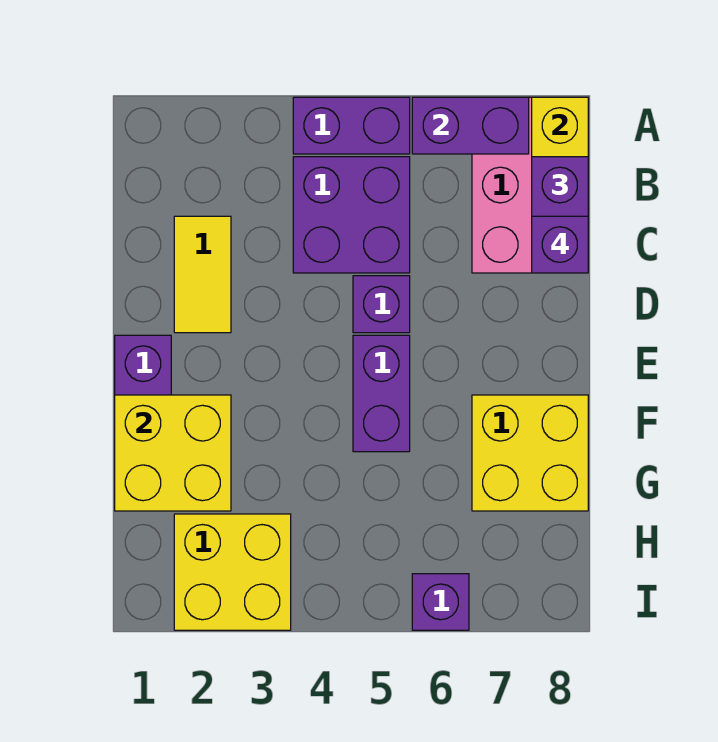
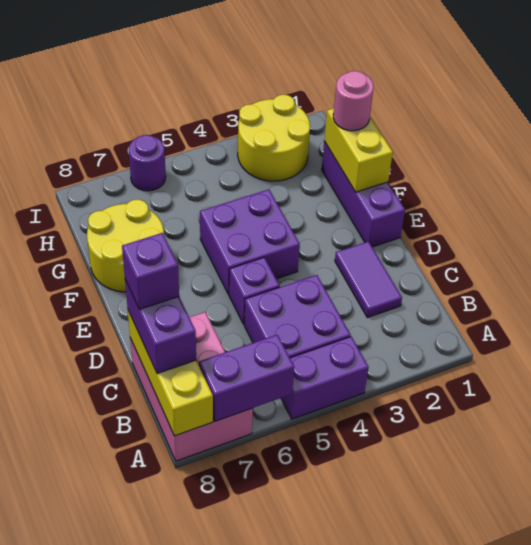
yellow 1x2 tile [174,216,231,333] -> purple 1x2 tile [335,241,402,318]
purple 1x2 brick [353,335,410,452] -> purple 2x2 brick [200,189,300,295]
yellow 2x2 brick [115,395,231,511] -> yellow 1x2 brick [324,108,393,192]
yellow 2x2 brick [472,395,588,511] -> yellow 2x2 round brick [87,199,164,292]
none -> pink 1x1 round brick [333,71,374,131]
yellow 2x2 brick [174,514,291,630] -> yellow 2x2 round brick [238,95,310,181]
purple 1x1 brick [412,574,469,630] -> purple 1x1 round brick [129,135,166,191]

